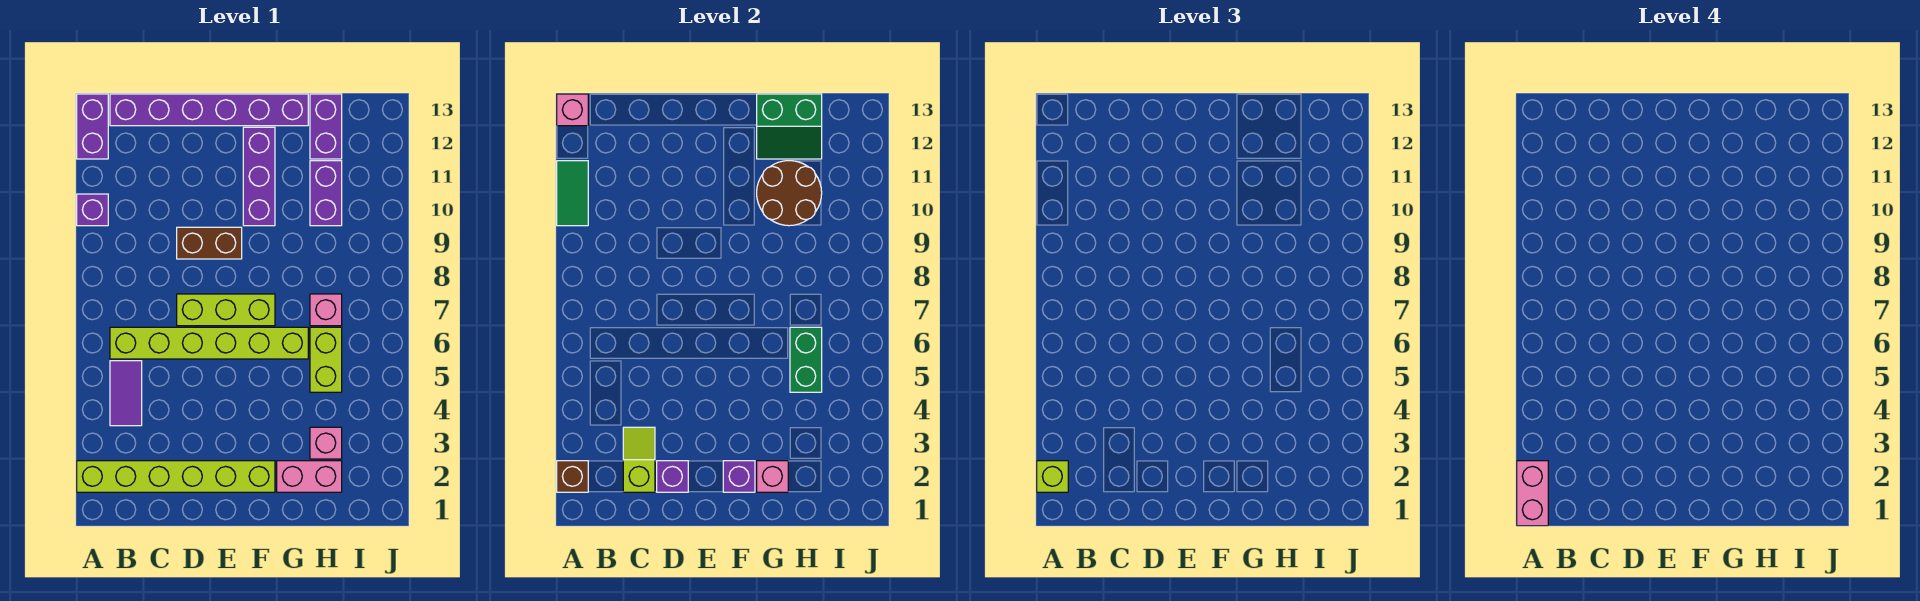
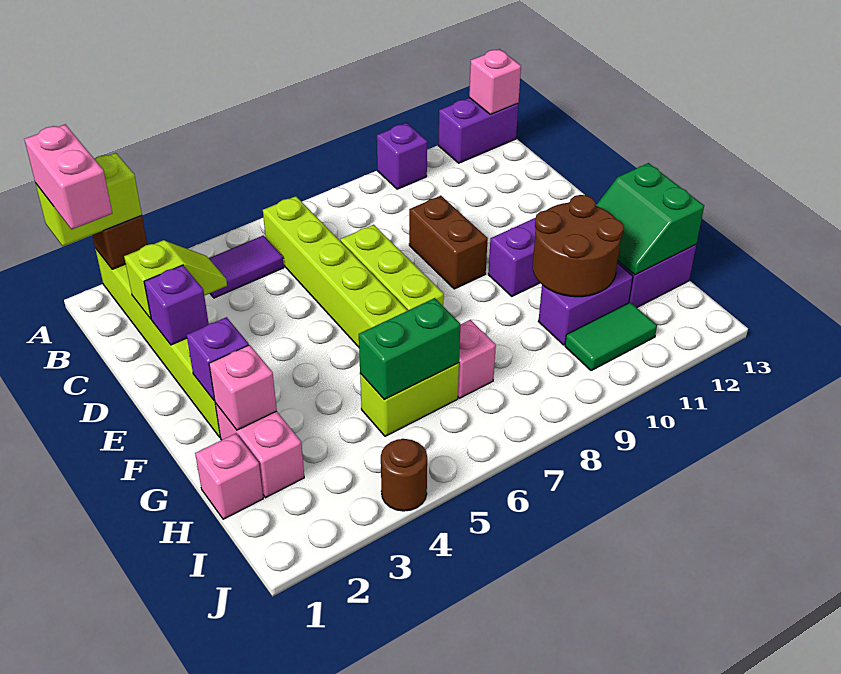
pink 1x2 brick [1517,461,1548,526] -> pink 1x2 brick turned to [24,124,112,229]
lime 1x1 brick [1037,461,1068,492] -> lime 1x2 brick [36,153,142,246]
green 1x2 tile [557,161,588,226] -> green 1x2 tile moved to [565,302,657,371]
purple 1x6 brick [110,94,308,126] -> none
pink 1x1 brick [310,427,342,459] -> pink 1x1 brick moved to [195,433,263,519]
none -> brown 1x1 round brick [381,439,427,511]

